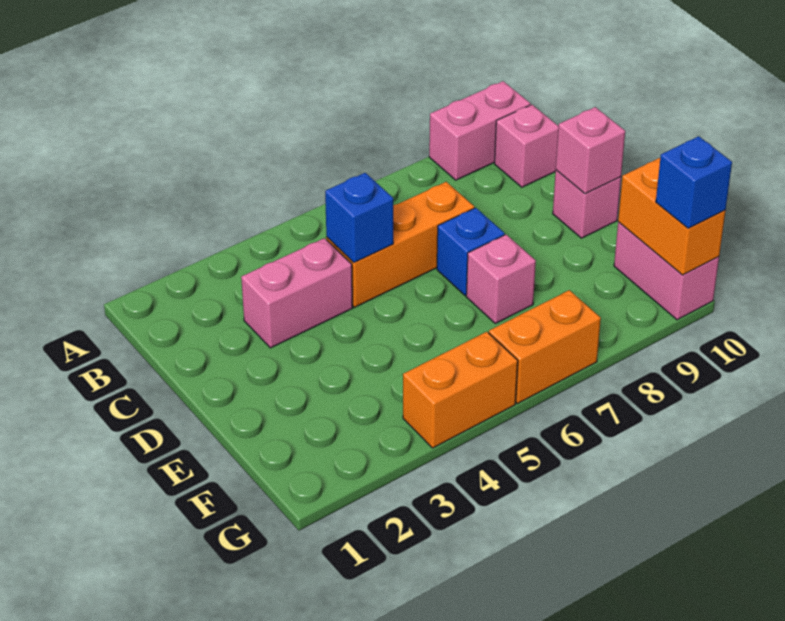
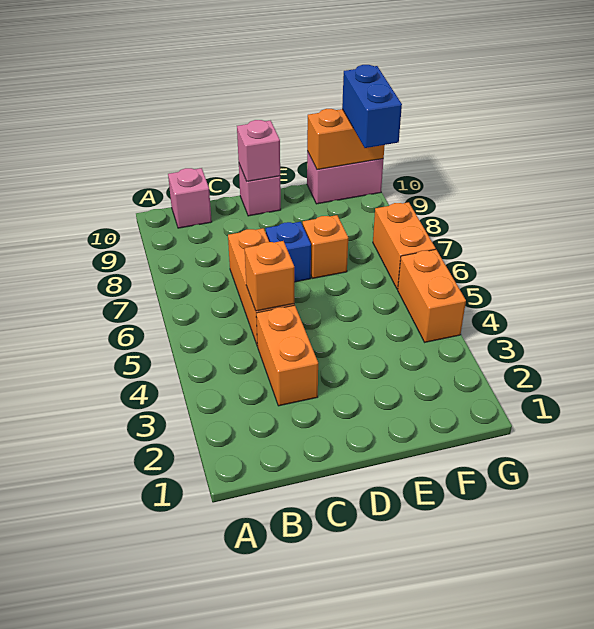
pink 1x2 brick [429,81,531,180] -> none
pink 1x2 brick [241,238,353,348] -> orange 1x2 brick [256,305,318,406]
blue 1x1 brick [325,173,393,263] -> orange 1x1 brick [245,241,294,311]
pink 1x1 brick [466,235,536,324] -> orange 1x1 brick [303,215,348,278]
blue 1x1 brick [656,136,732,228] -> blue 1x2 brick [342,65,402,148]

